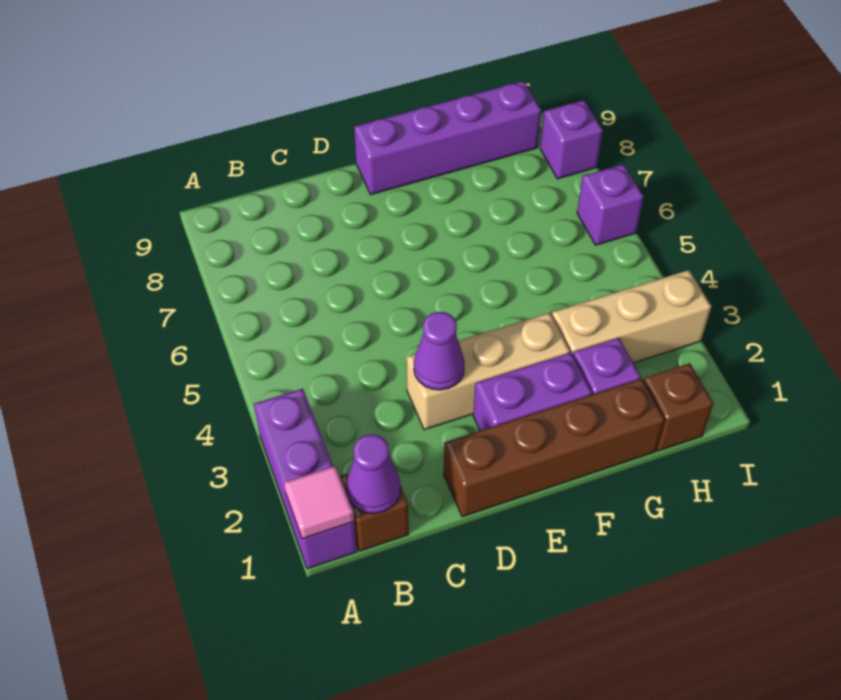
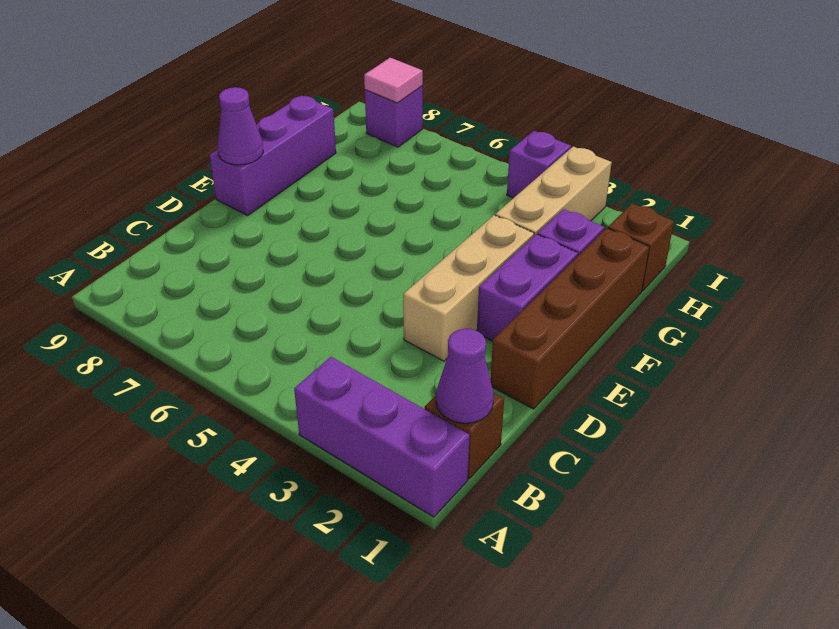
pink 1x1 tile [284,466,354,539] -> pink 1x1 tile moved to [364,58,423,103]
purple 1x1 cone [414,312,465,390] -> purple 1x1 cone moved to [218,87,263,165]
purple 1x4 brick [354,81,541,194] -> purple 1x3 brick [209,95,336,216]
purple 1x1 brick [577,164,644,245] -> purple 1x1 brick moved to [507,131,571,198]

